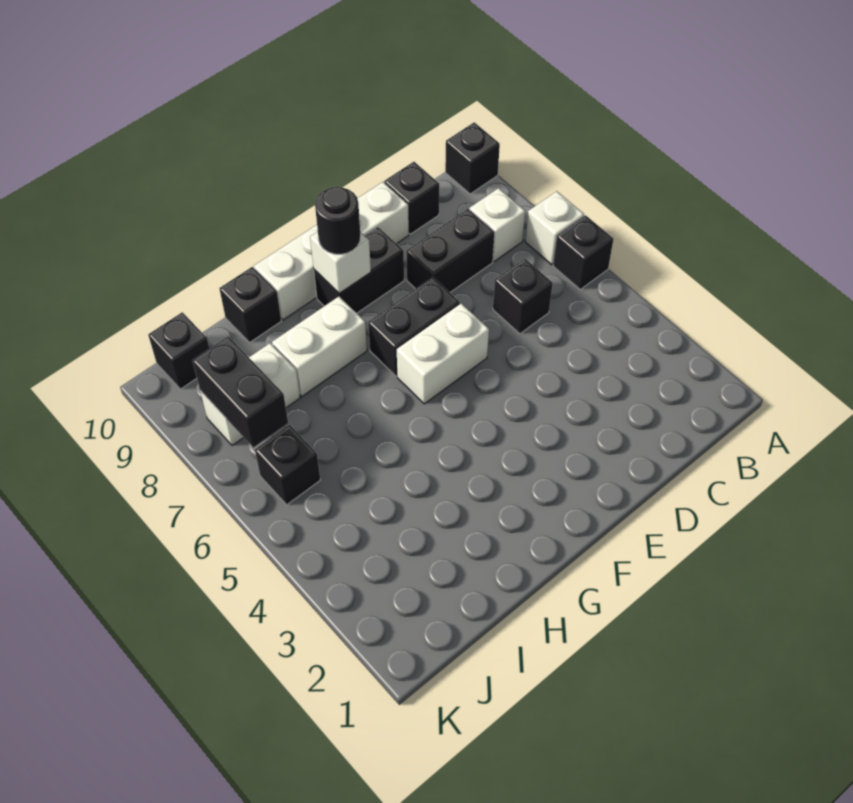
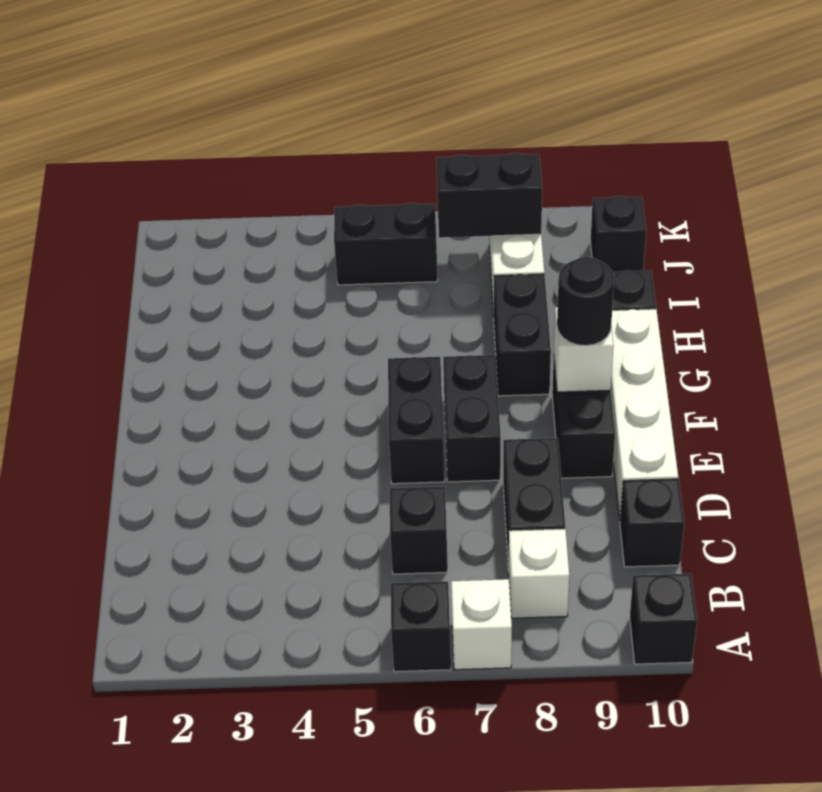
white 1x2 brick [397,303,489,404] -> black 1x2 brick [388,357,445,484]
white 1x2 brick [272,297,367,396] -> black 1x2 brick [494,274,551,396]
black 1x1 brick [255,425,320,505] -> black 1x2 brick [334,203,438,285]

